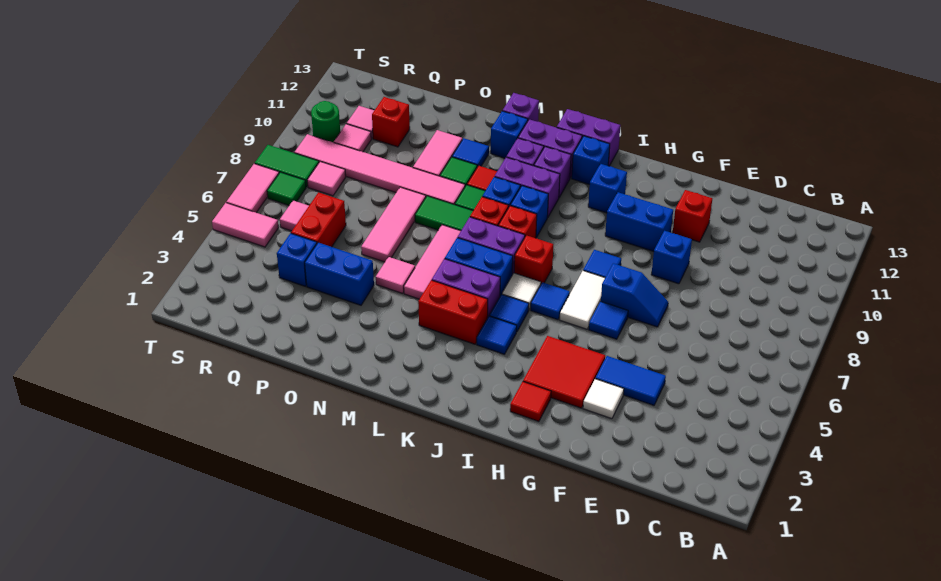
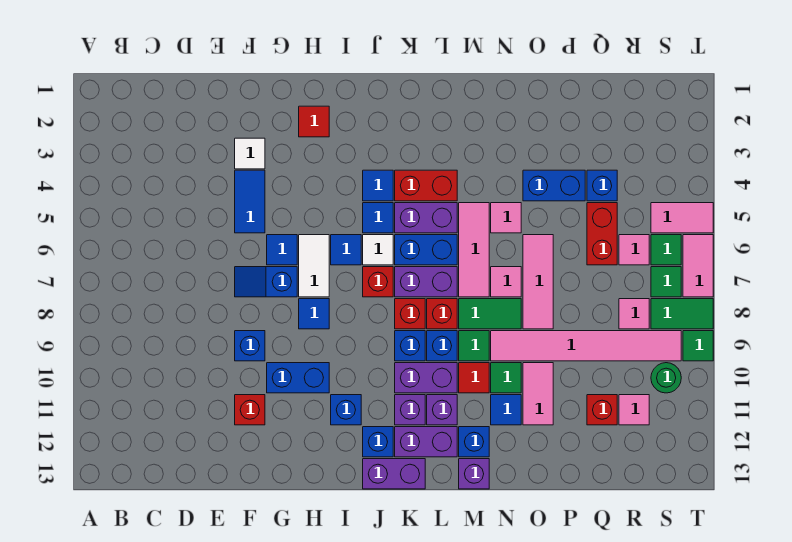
blue 1x2 tile [596,356,666,405] -> blue 1x2 tile turned to [235,170,265,233]
red 2x2 tile [523,336,605,408] -> none
pink 1x1 tile [334,124,371,152] -> pink 1x1 tile moved to [491,267,521,297]
none -> green 1x1 tile [651,235,681,265]
none -> green 1x1 tile [683,331,713,361]

